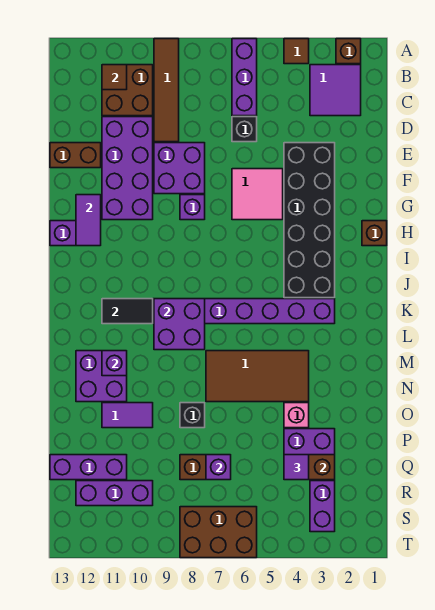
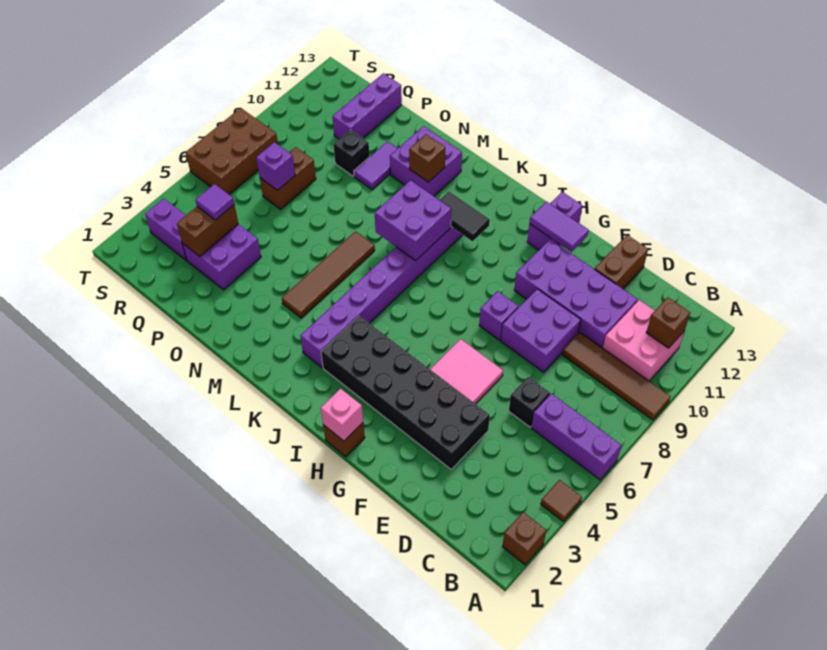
purple 2x2 tile [310,65,361,116] -> none
brown 2x2 brick [102,65,153,116] -> pink 2x2 brick [603,300,684,381]
brown 1x1 tile [102,65,127,90] -> brown 1x1 brick [646,297,690,348]
black 1x2 tile [102,299,153,324] -> black 1x2 tile turned to [440,192,490,241]
brown 2x4 tile [206,351,309,402] -> brown 1x4 tile [282,231,375,318]
purple 1x1 brick [102,351,127,376] -> brown 1x1 brick [409,134,445,182]
pink 1x1 brick [284,403,309,428] -> pink 1x1 brick moved to [321,389,363,441]
black 1x1 brick [180,403,205,428] -> black 1x1 brick moved to [334,130,369,176]
purple 1x3 brick [76,481,153,506] -> none

